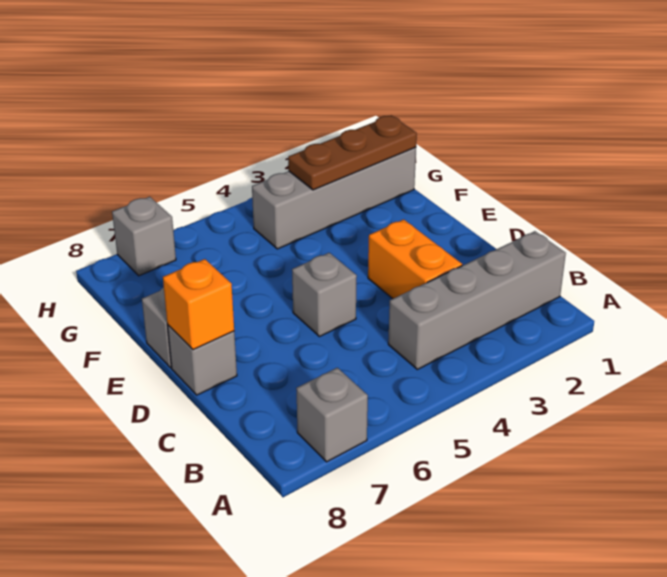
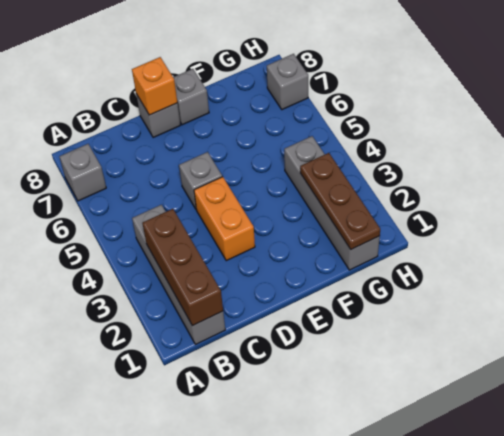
none -> brown 1x3 brick [143,209,223,326]
orange 1x2 brick [368,219,462,299] -> orange 1x2 brick turned to [194,177,255,261]

